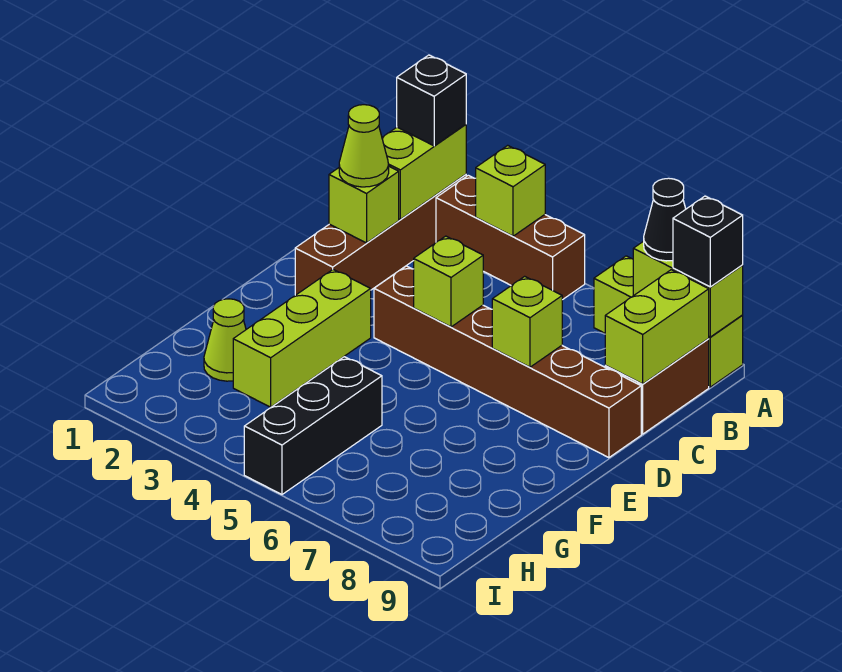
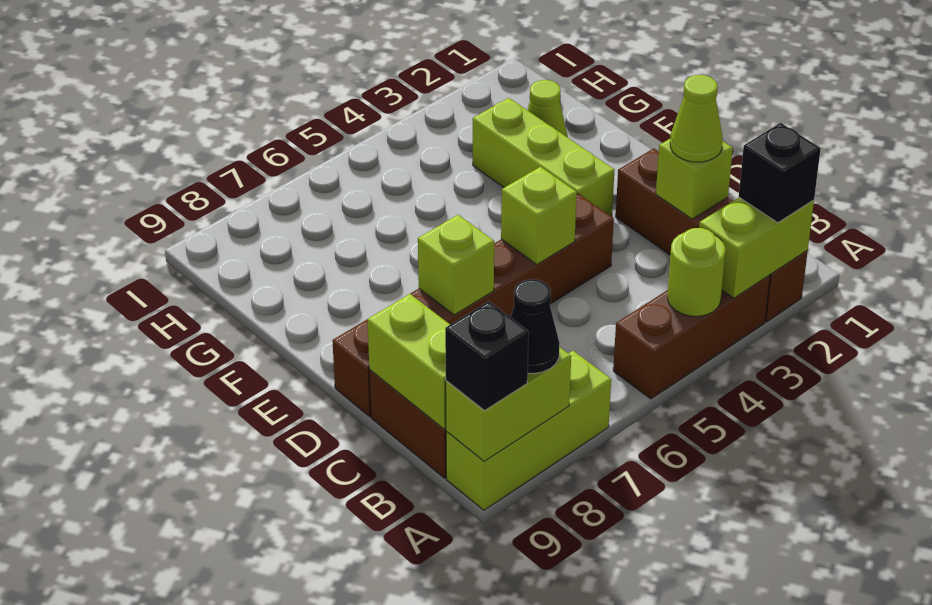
lime 1x2 brick [382,124,466,219] -> lime 1x2 brick turned to [699,198,814,298]
lime 1x1 brick [476,145,545,236] -> lime 1x1 round brick [668,228,725,316]
black 1x3 brick [244,357,382,494] -> none

